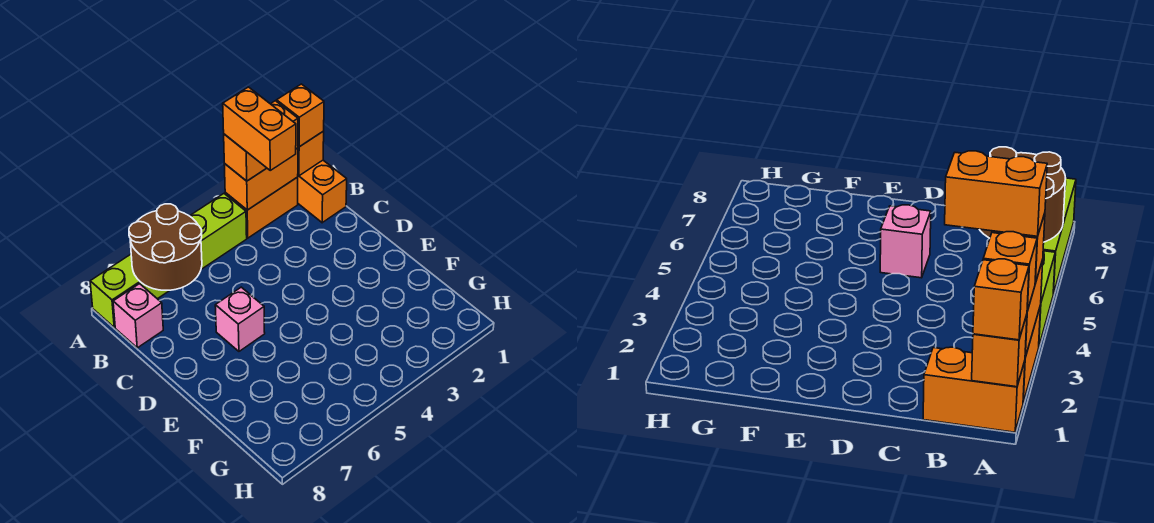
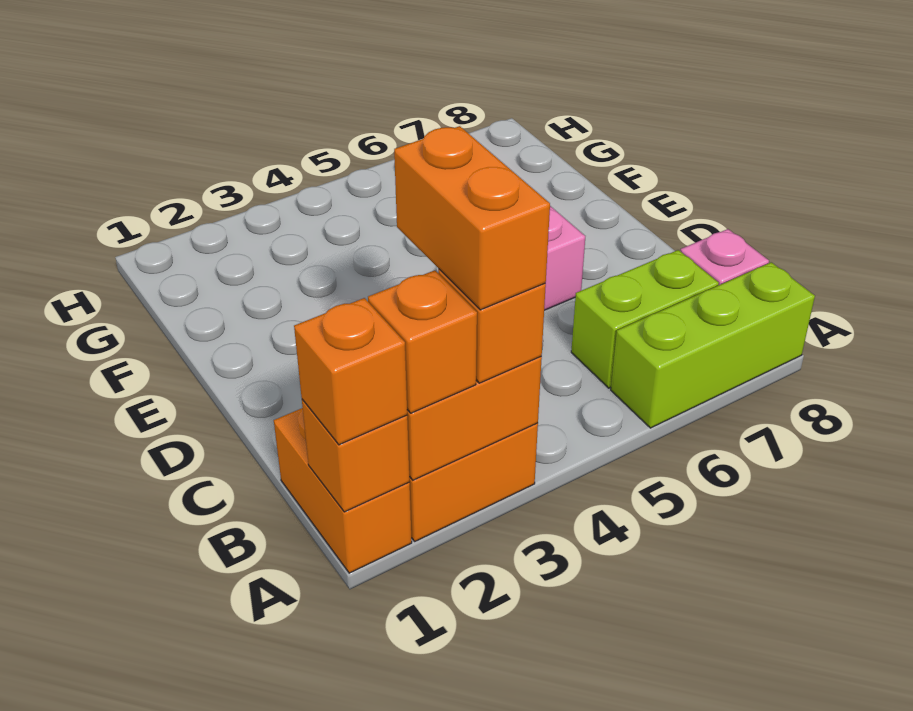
lime 1x2 brick [190,194,247,269] -> lime 1x2 brick moved to [571,250,719,388]
brown 2x2 round brick [129,204,202,290] -> none

